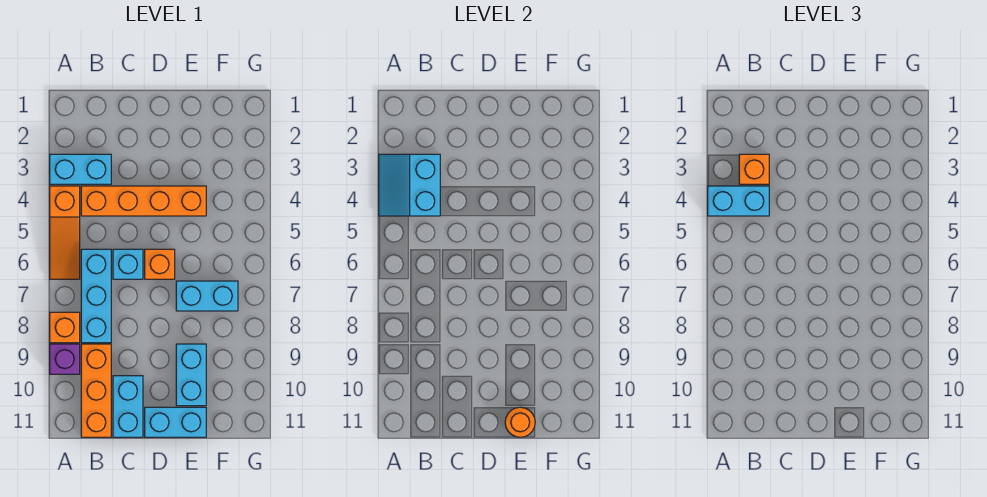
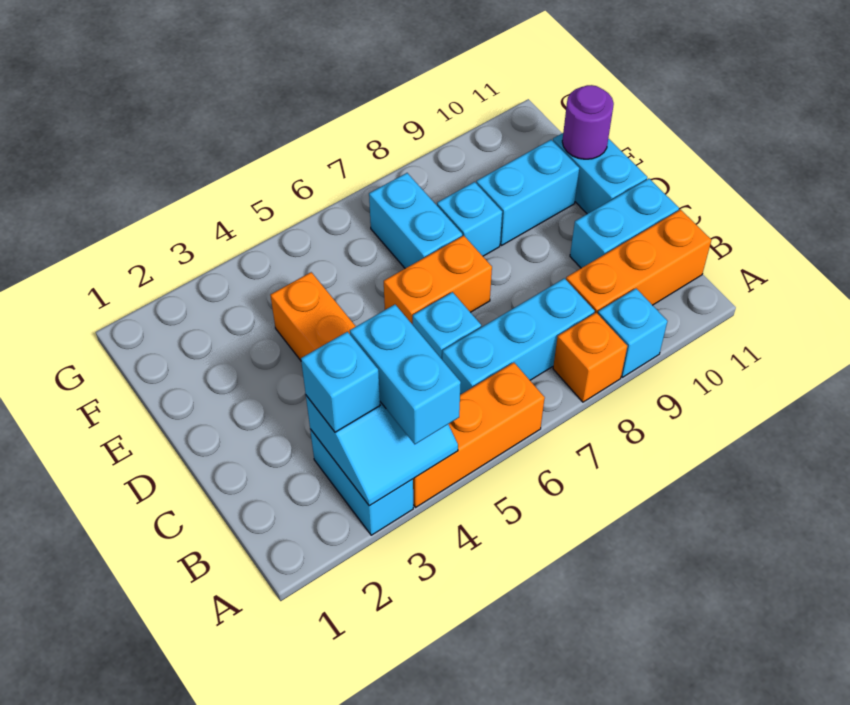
orange 1x3 slope [50,186,80,279] -> orange 1x3 brick [413,363,545,507]
purple 1x1 brick [50,344,80,374] -> cyan 1x1 brick [598,289,667,377]
orange 1x1 brick [739,154,769,184] -> cyan 1x1 brick [301,332,380,432]
orange 1x1 brick [145,249,175,279] -> orange 1x2 brick [384,236,492,325]
none -> cyan 1x1 brick [437,182,502,256]
orange 1x1 round brick [505,407,535,437] -> purple 1x1 round brick [562,85,614,159]

